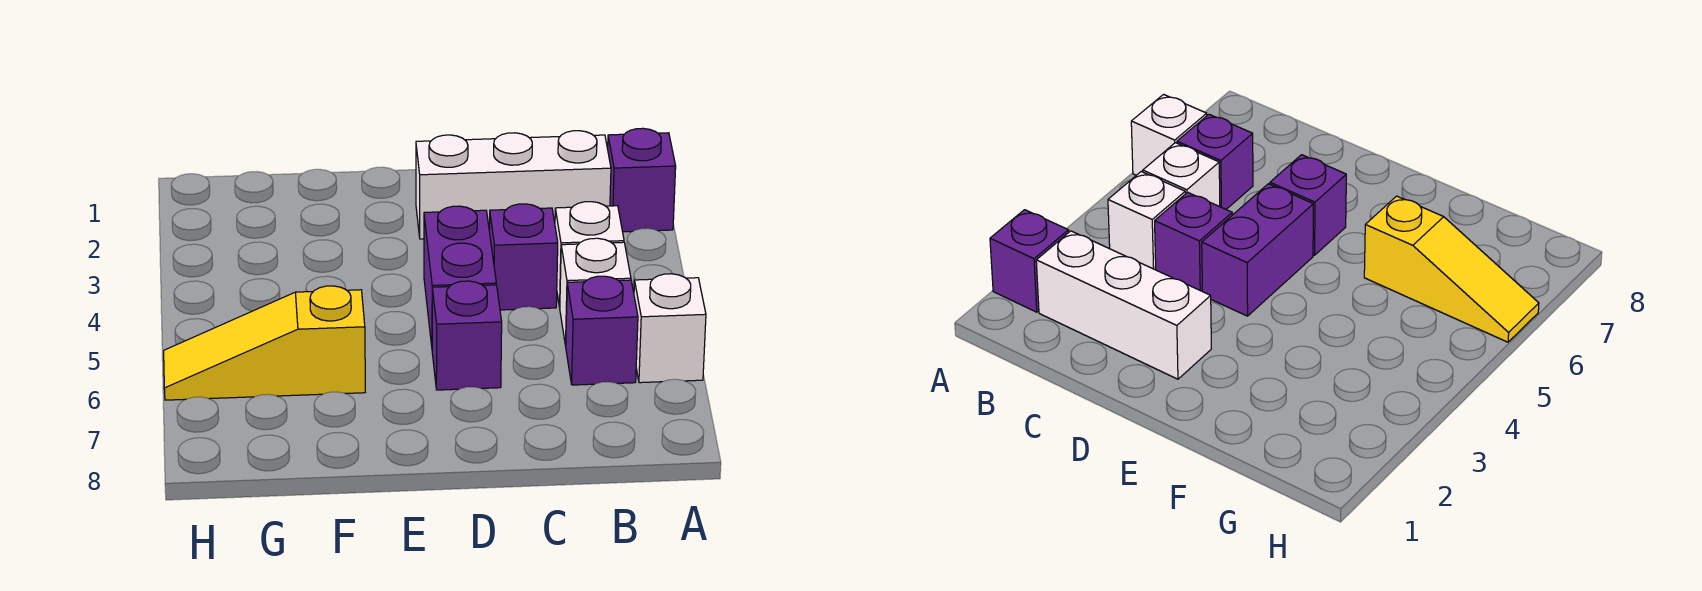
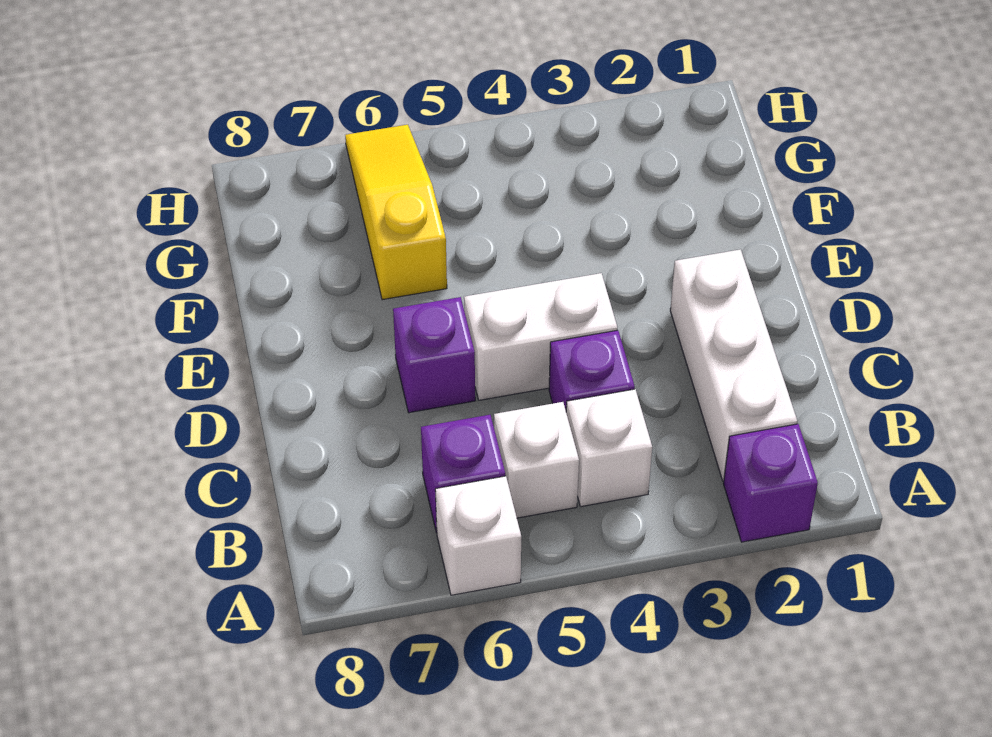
purple 1x2 brick [424,206,496,345] -> white 1x2 brick [464,273,617,400]

